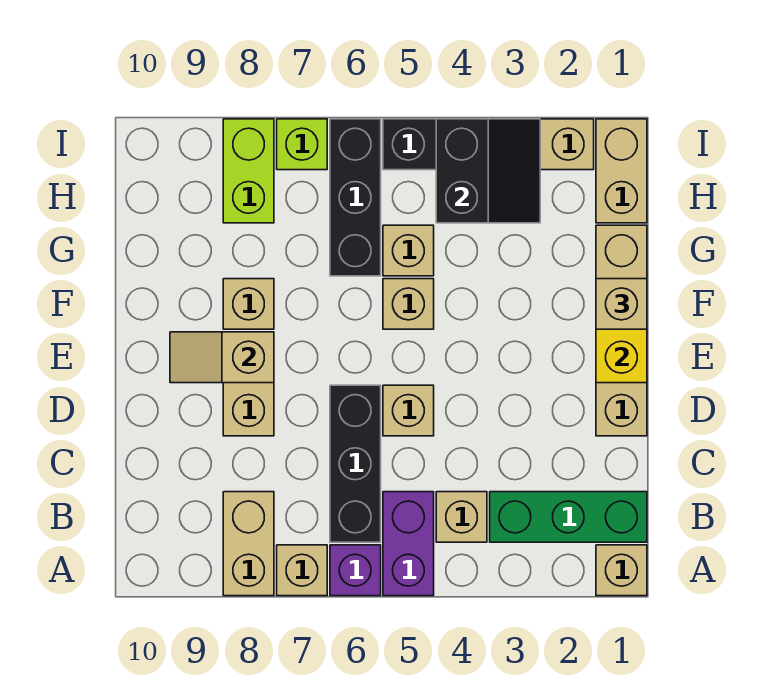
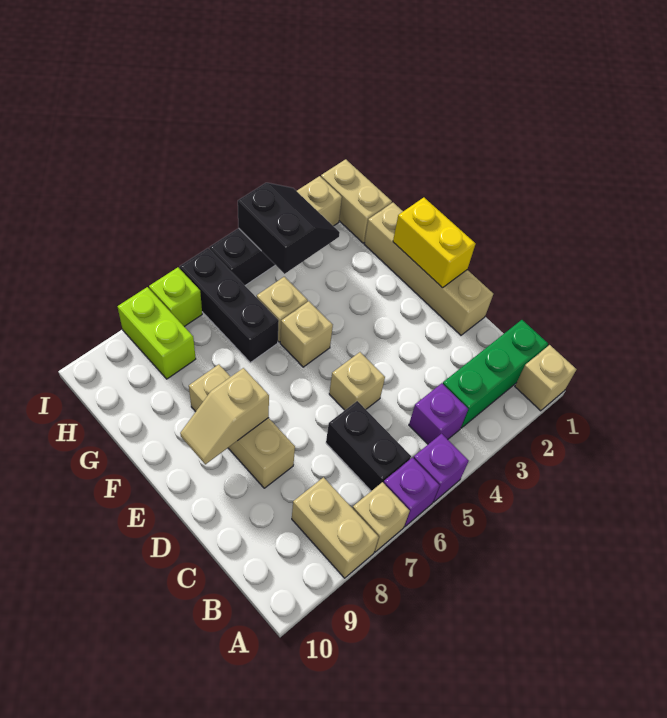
purple 1x2 brick [383,492,434,596] -> purple 1x1 brick [413,434,469,502]
tan 1x1 brick [436,492,487,542] -> purple 1x1 brick [409,383,468,444]
black 1x3 brick [330,385,381,542] -> black 1x2 brick [326,401,411,491]
tan 1x1 brick [596,279,647,329] -> none

